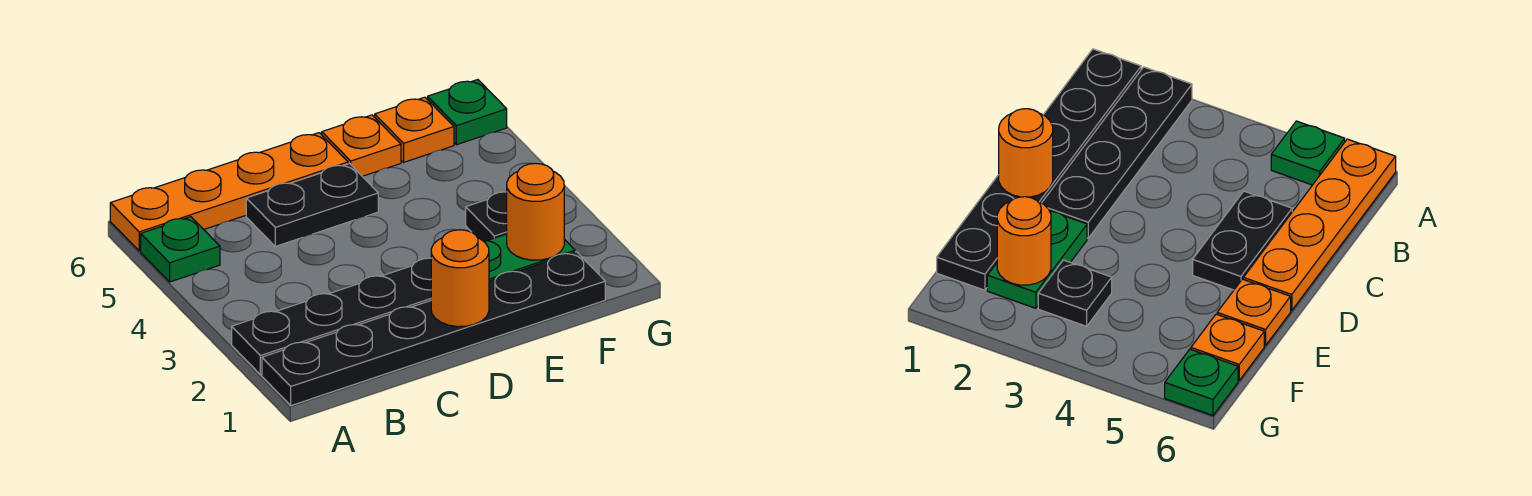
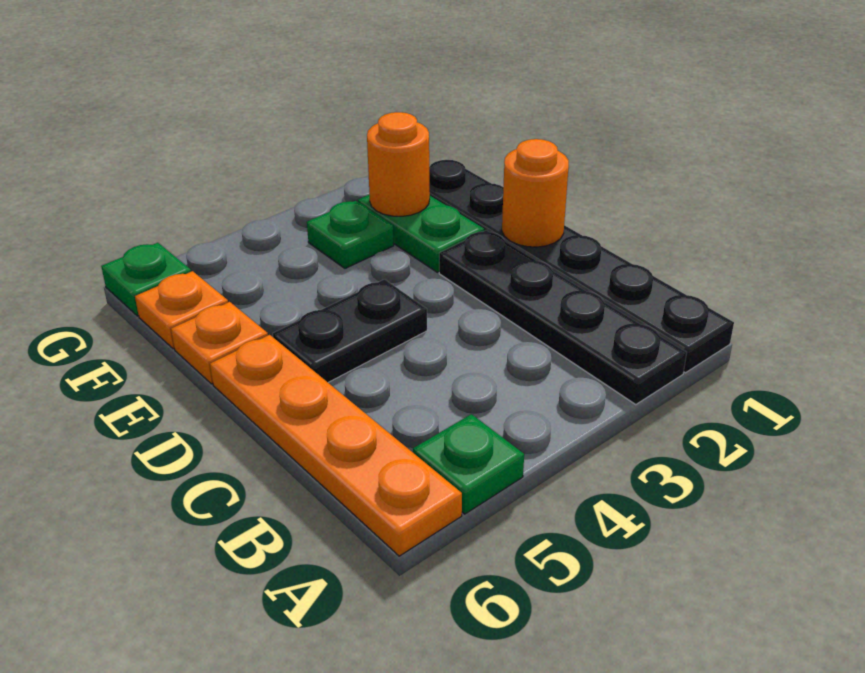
black 1x2 plate [246,164,378,246] -> black 1x2 plate turned to [273,279,427,382]
black 1x1 plate [466,192,507,241] -> green 1x1 plate [307,201,394,268]

